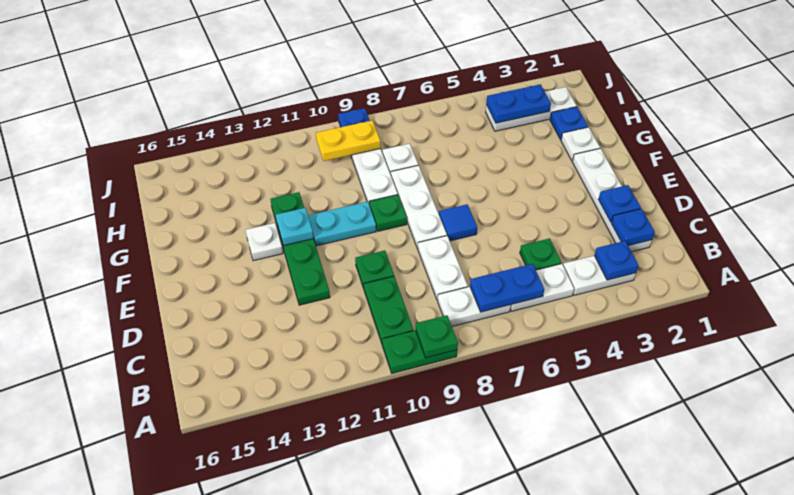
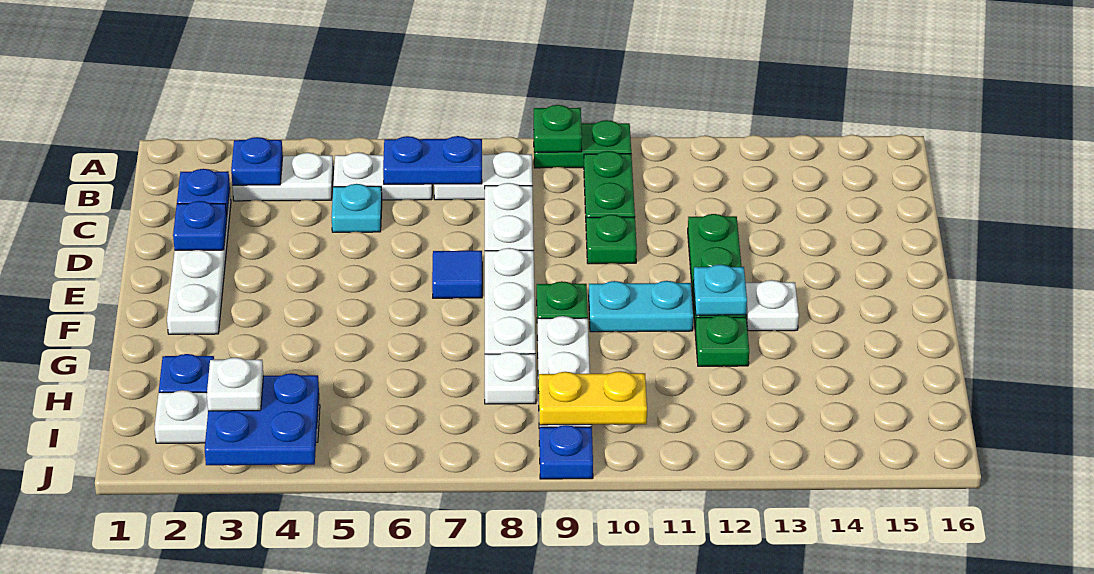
green 1x1 plate [520,238,561,270] -> cyan 1x1 plate [332,184,382,232]
white 1x1 plate [561,127,600,161] -> white 1x1 plate moved to [207,358,263,411]
blue 1x2 plate [486,84,551,123] -> blue 2x2 plate [205,373,319,465]

